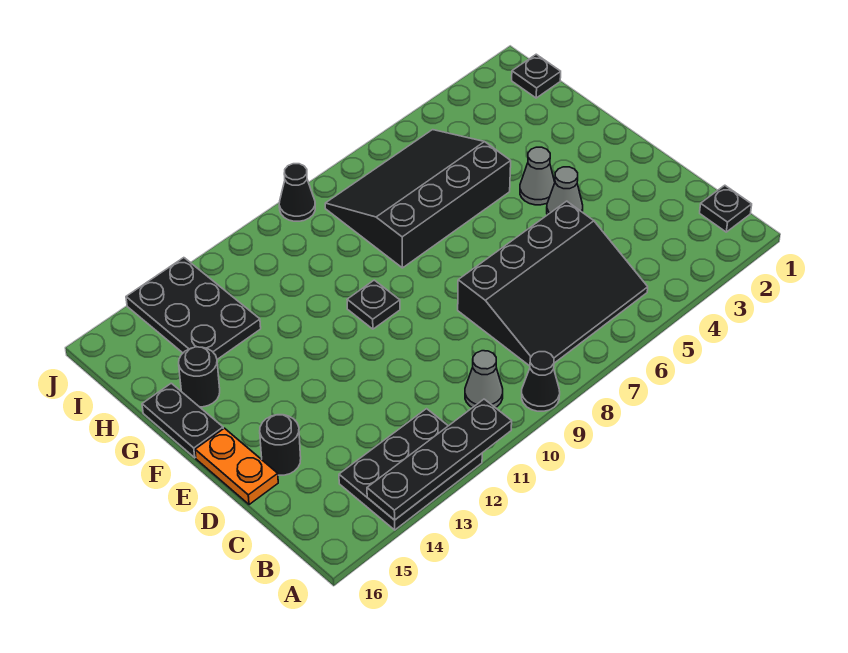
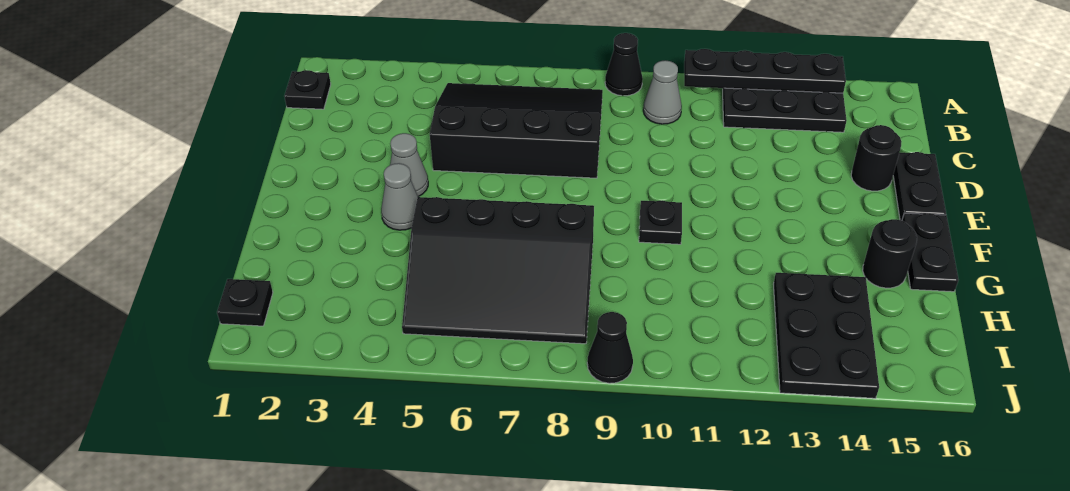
orange 1x2 plate [195,428,278,505] -> black 1x2 plate [893,152,946,221]

